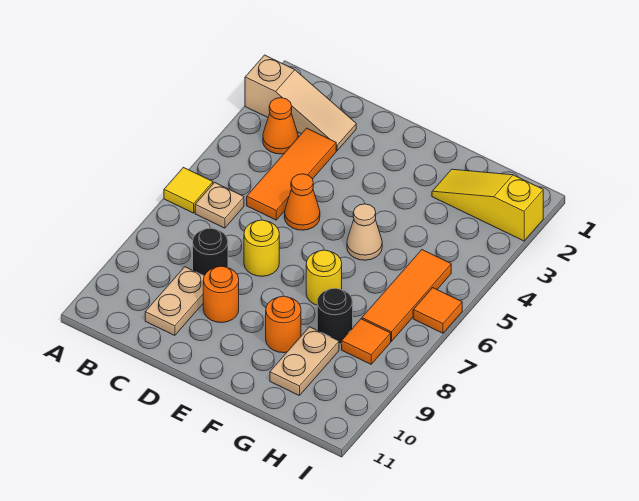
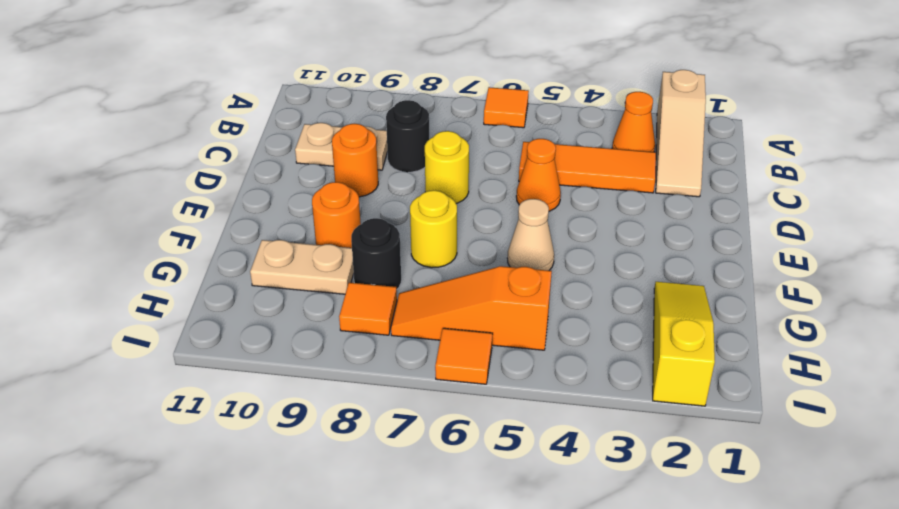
yellow 1x1 tile [164,167,213,213] -> orange 1x1 tile [484,87,529,128]
tan 1x1 plate [195,183,244,228] -> none
orange 1x3 tile [362,250,451,341] -> orange 1x3 slope [391,266,552,350]

